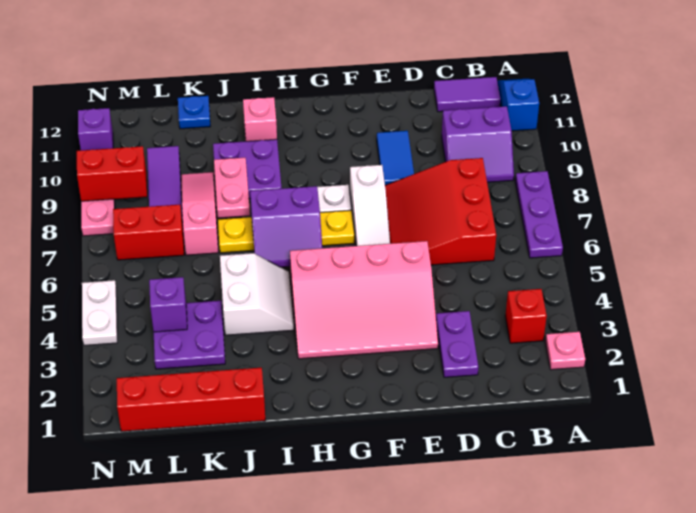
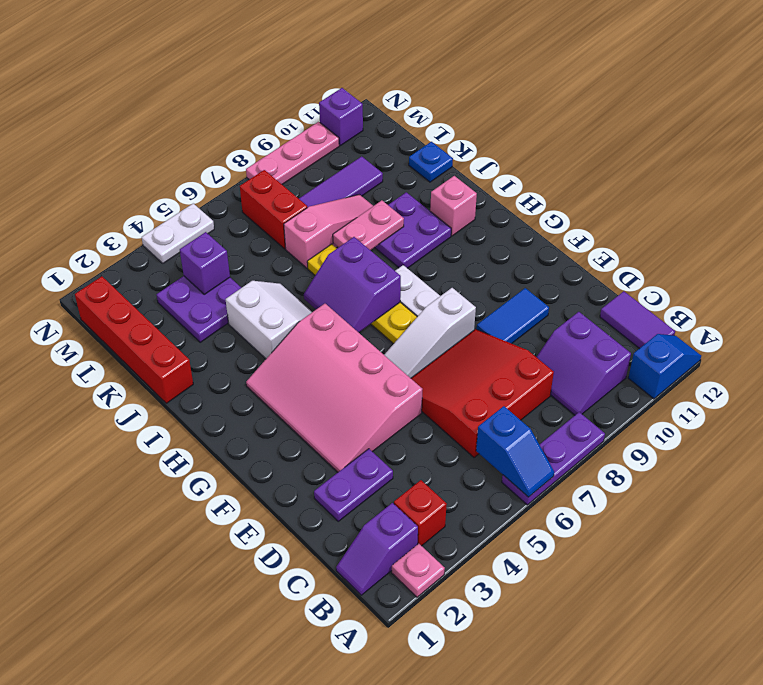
none -> blue 1x2 slope [476,406,554,497]
none -> purple 1x2 slope [336,503,418,595]
white 2x2 slope [220,253,294,335] -> white 2x2 slope turned to [226,281,312,359]
red 1x2 brick [77,146,147,201] -> none

